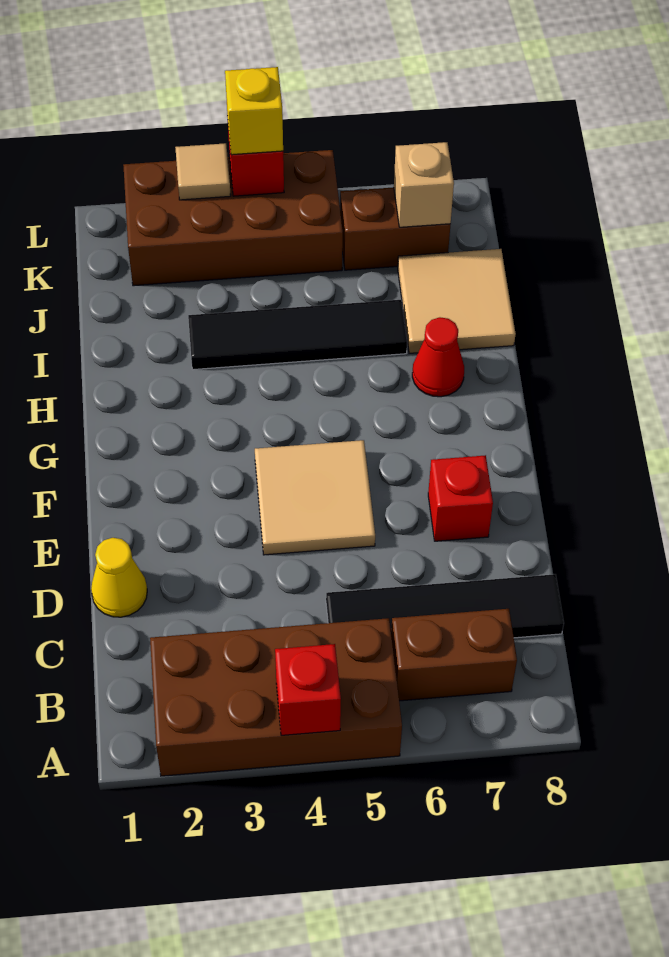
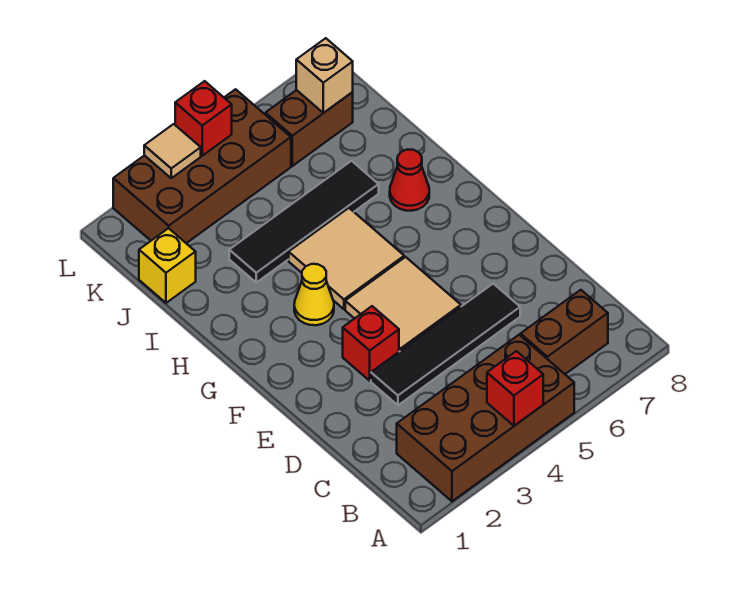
black 1x4 tile [326,574,564,638] -> black 1x4 tile moved to [371,284,520,405]
yellow 1x1 cone [91,538,147,617] -> yellow 1x1 cone moved to [294,264,334,325]
red 1x1 brick [428,455,493,541] -> red 1x1 brick moved to [343,306,399,381]
tan 2x2 tile [398,249,516,353] -> tan 2x2 tile moved to [289,208,404,309]
yellow 1x1 brick [225,67,283,155] -> yellow 1x1 brick moved to [139,228,196,303]

